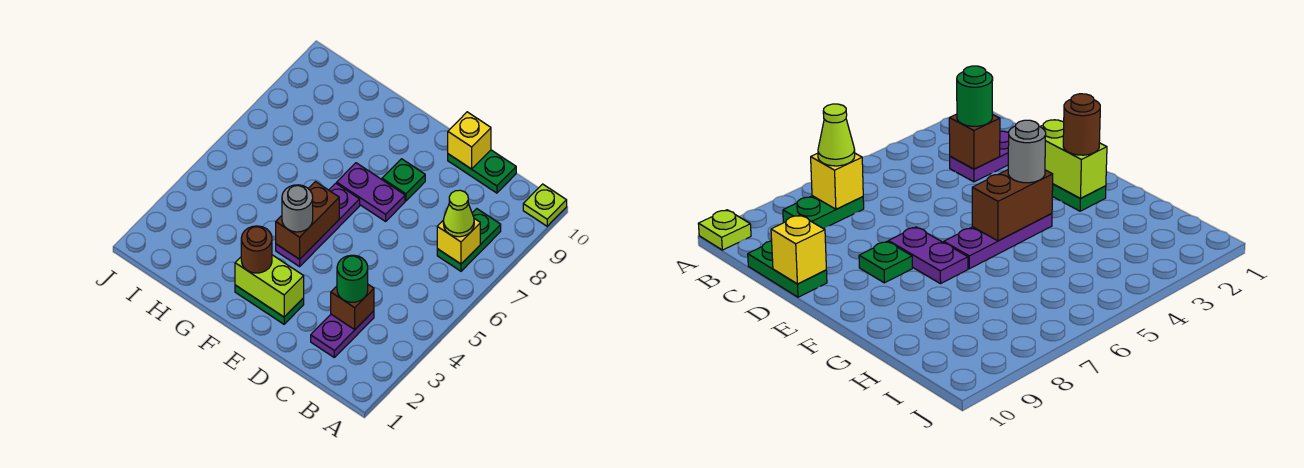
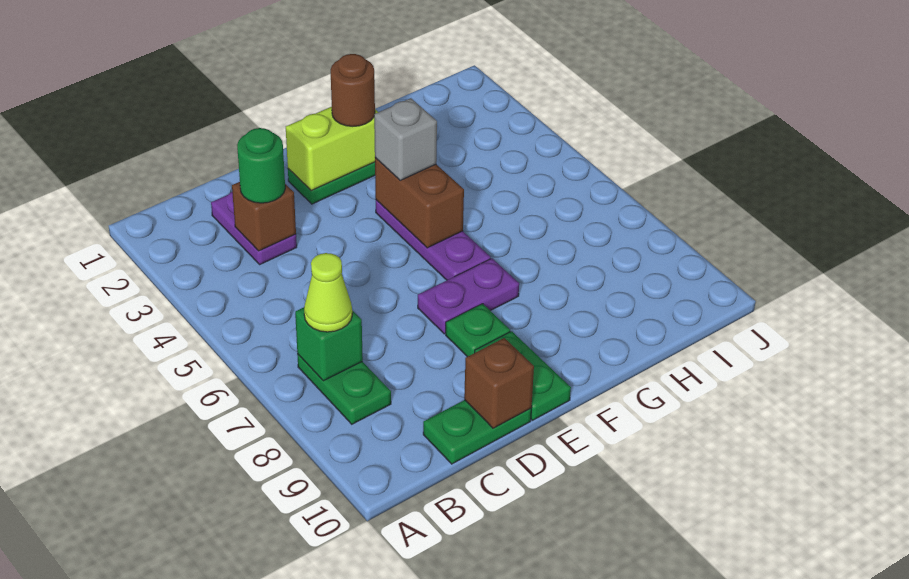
lime 1x1 plate [523,184,567,226] -> none
yellow 1x1 brick [437,219,480,264] -> green 1x1 brick [295,308,363,381]
yellow 1x1 brick [448,112,491,169] -> brown 1x1 brick [464,338,534,428]
none -> green 1x2 plate [475,331,571,420]
grey 1x1 round brick [282,185,313,232] -> grey 1x1 brick [374,98,437,180]

